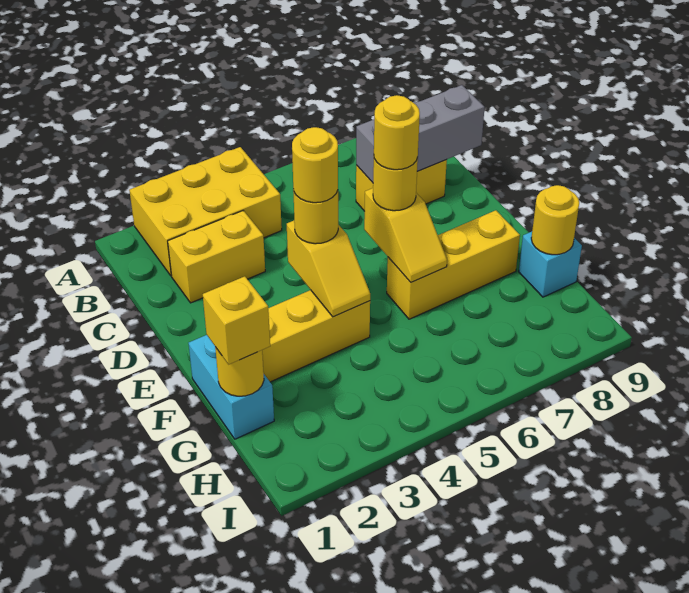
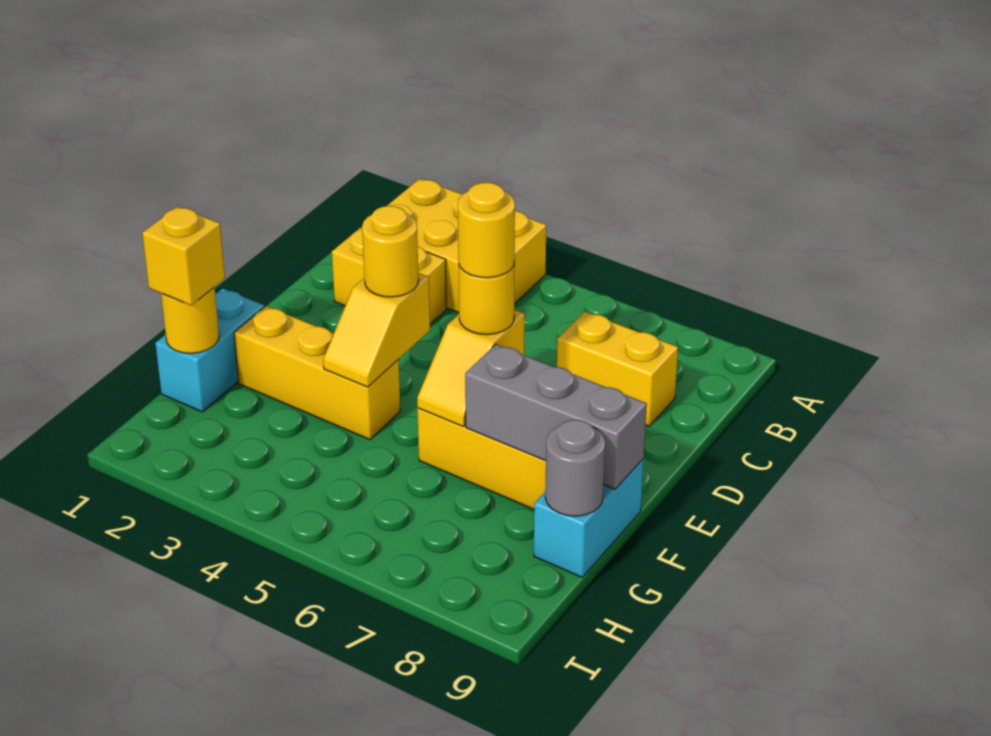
grey 1x3 brick [356,85,485,183] -> grey 1x3 brick moved to [465,344,647,489]
yellow 1x1 round brick [292,127,338,203] -> none
cyan 1x1 brick [519,232,582,297] -> cyan 1x2 brick [534,459,644,577]
yellow 1x1 round brick [531,185,579,255] -> grey 1x1 round brick [545,420,605,516]

